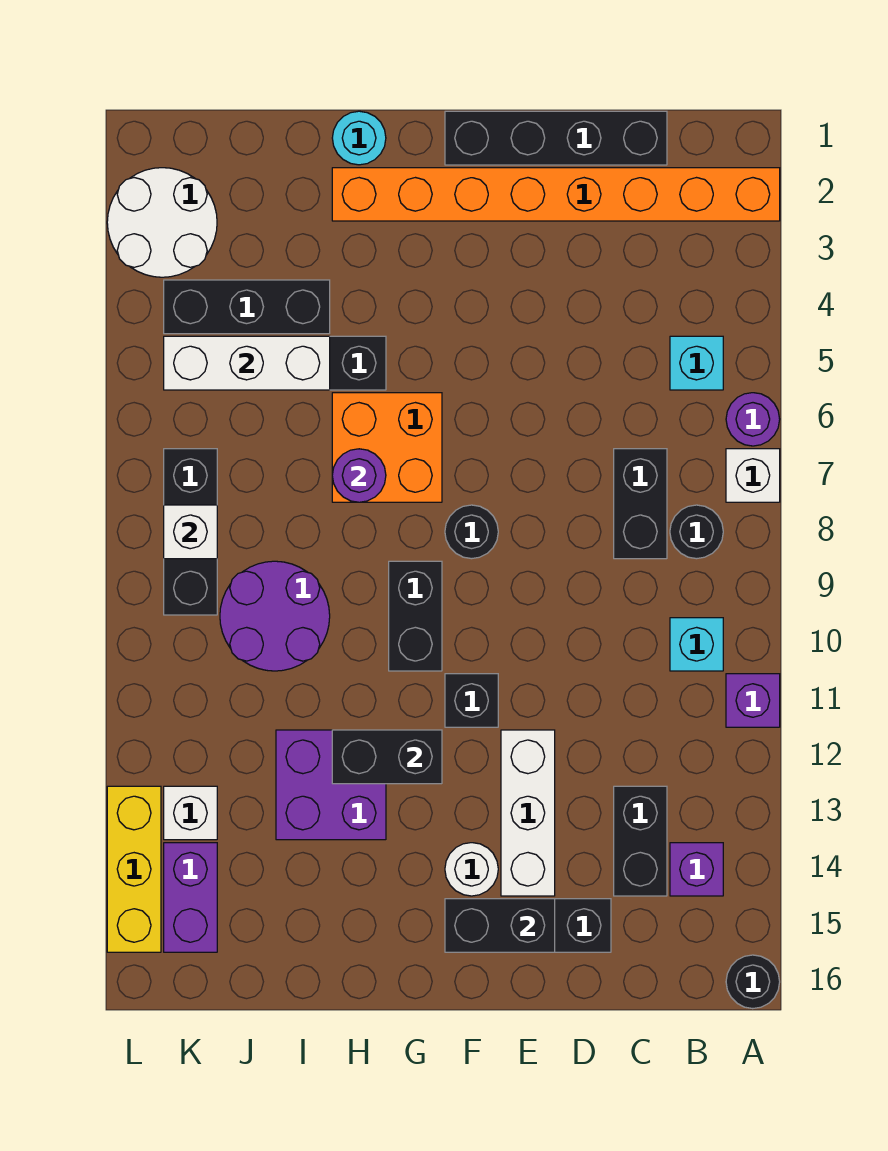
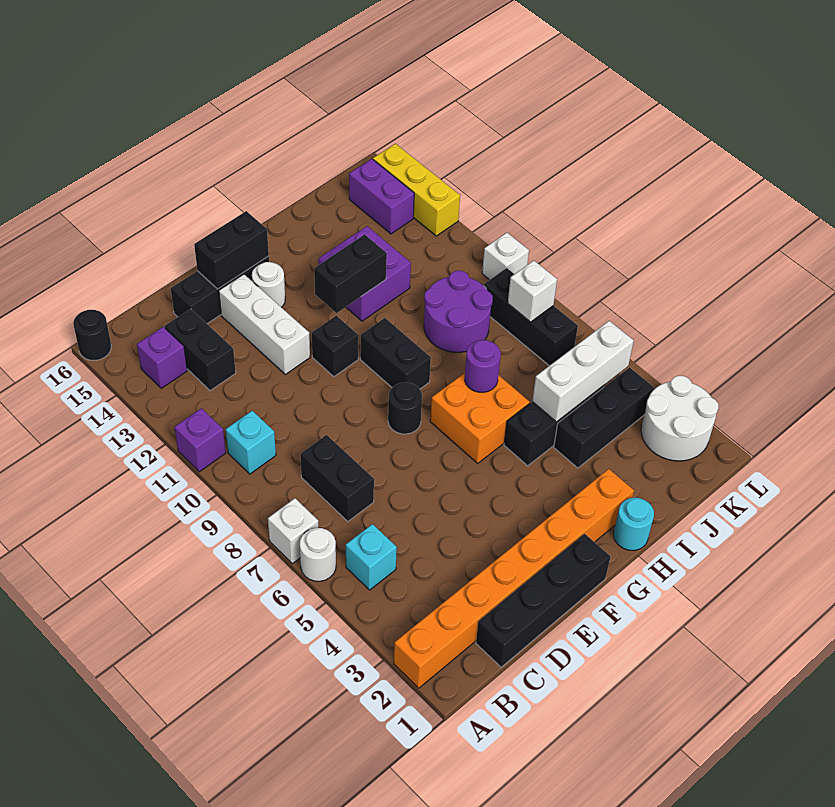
purple 1x1 round brick [726,393,780,446] -> white 1x1 round brick [300,528,336,581]
black 1x1 round brick [670,505,723,559] -> none
white 1x1 brick [164,786,217,840] -> white 1x1 brick moved to [482,233,529,280]

